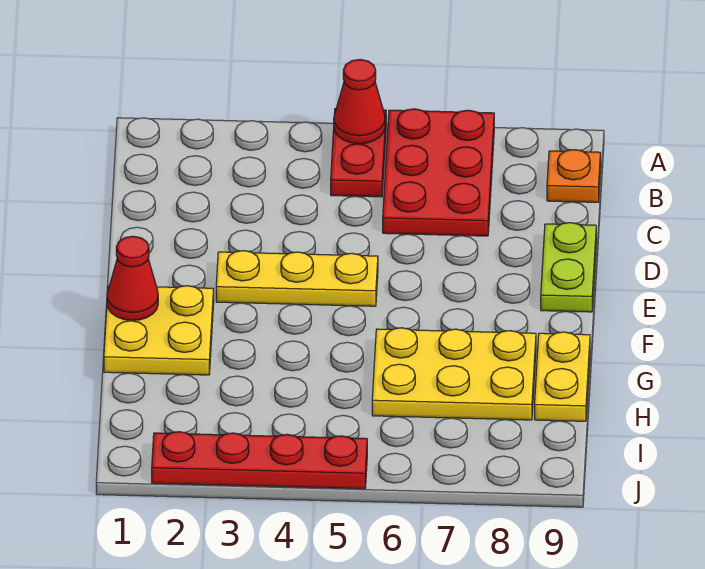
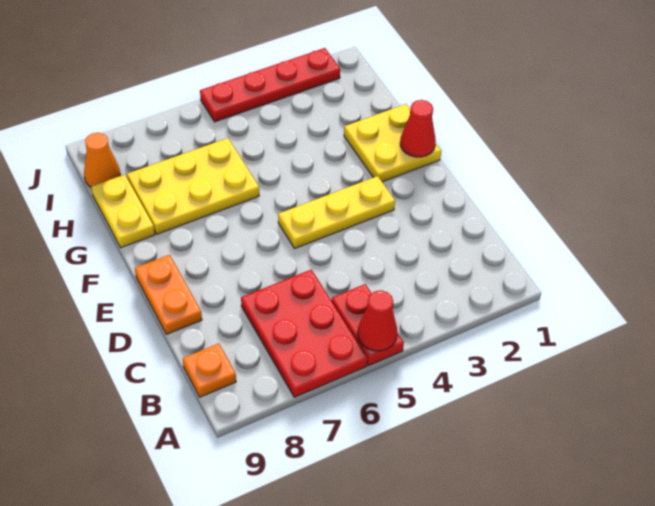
lime 1x2 plate [541,223,596,312] -> orange 1x2 plate [135,255,202,334]
none -> orange 1x1 cone [84,133,120,187]

